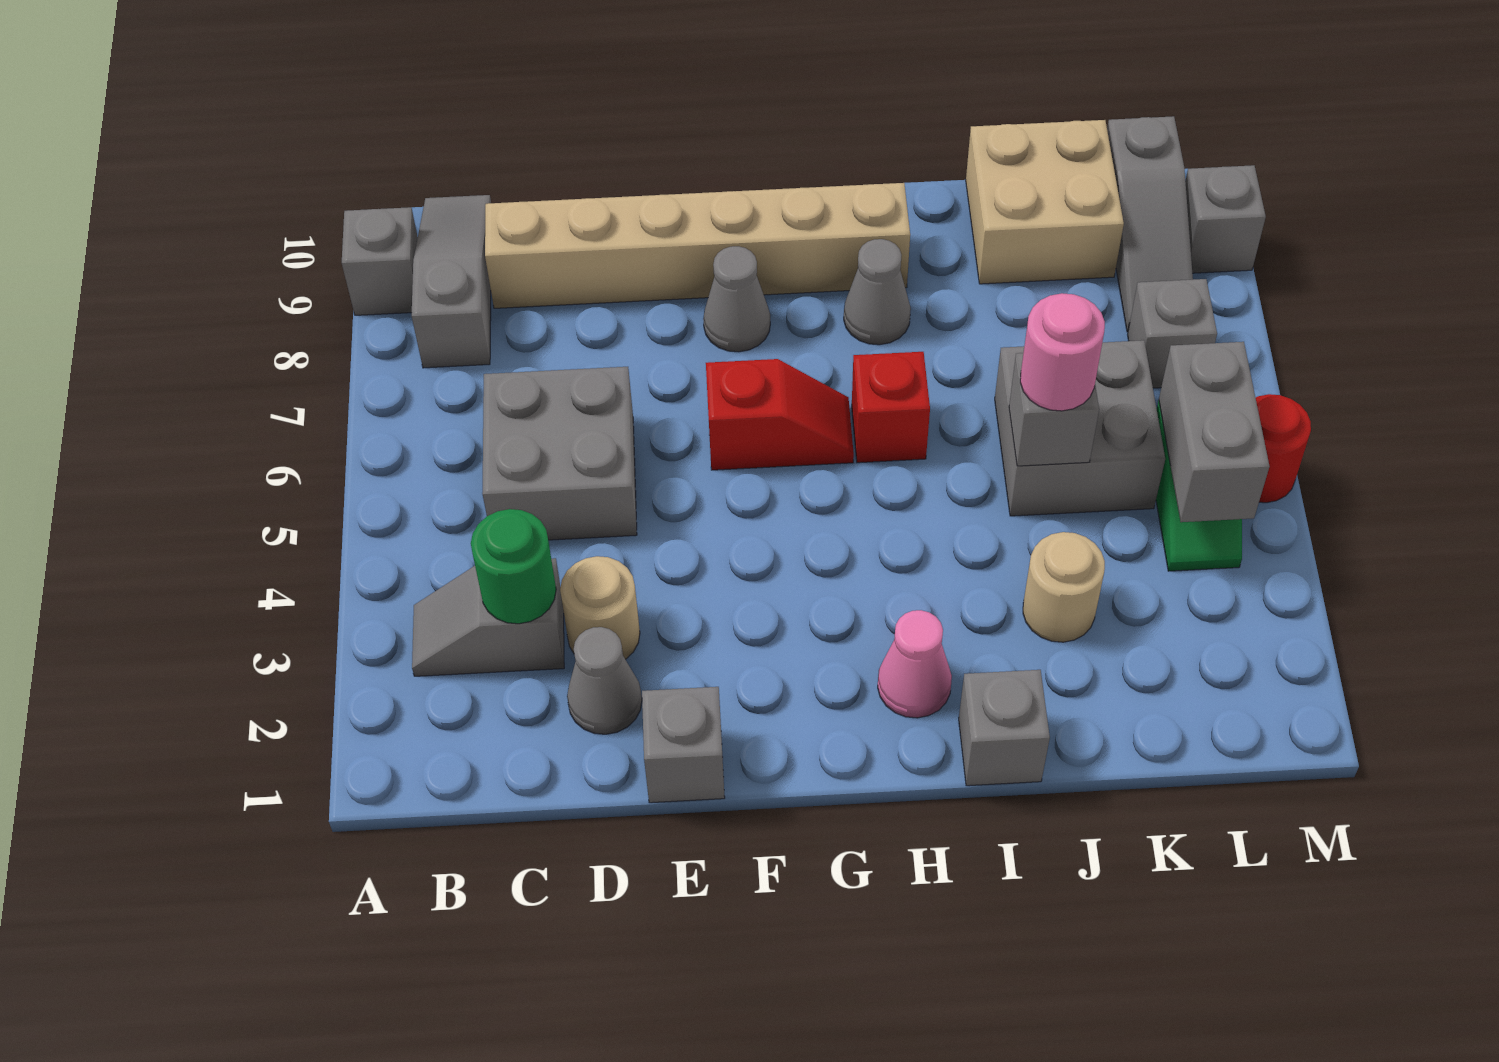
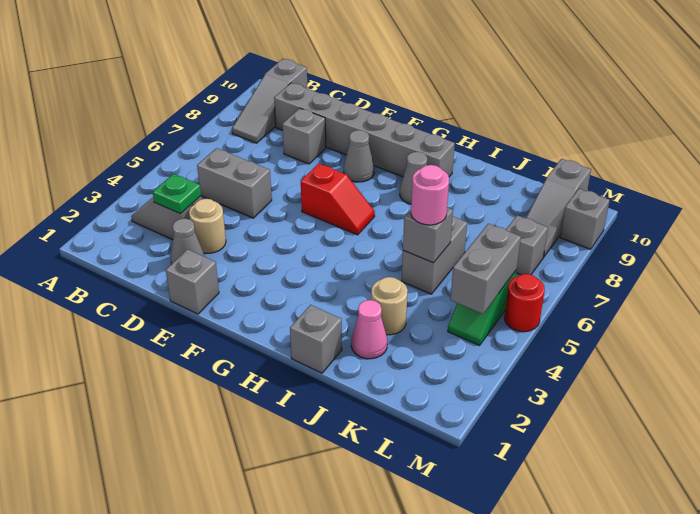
grey 1x1 brick [342,207,418,315] -> grey 1x1 brick moved to [282,108,326,164]
grey 1x3 slope [412,195,491,368] -> grey 1x3 slope turned to [232,59,307,143]
green 1x1 round brick [471,509,556,624] -> green 1x1 plate [153,174,201,214]
grey 2x2 brick [482,367,637,540] -> grey 1x2 brick [197,148,272,218]
tan 1x6 brick [485,183,910,308] -> grey 1x6 brick [274,83,455,177]
pink 1x1 cone [878,610,952,718] -> pink 1x1 cone moved to [351,300,387,359]
red 1x1 brick [852,352,930,463] -> none
grey 2x2 brick [995,340,1165,516] -> grey 1x2 brick [402,216,467,294]
tan 2x2 brick [966,120,1124,284] -> none

